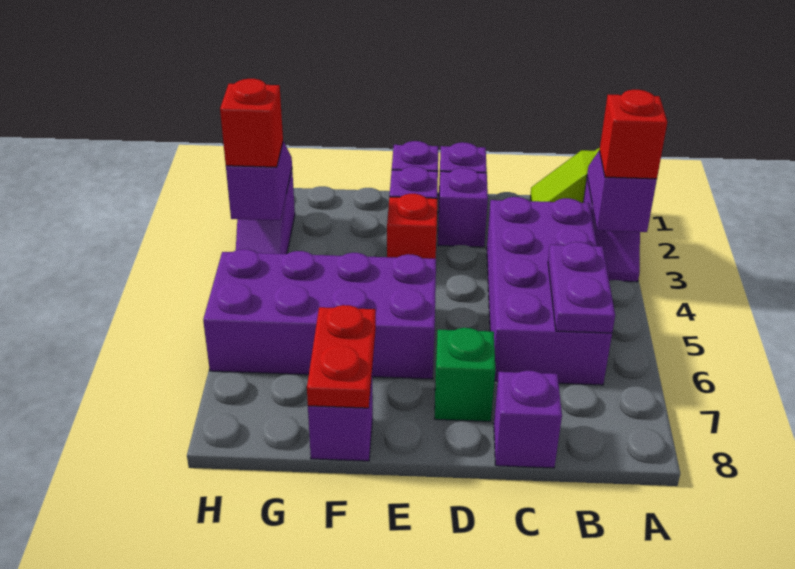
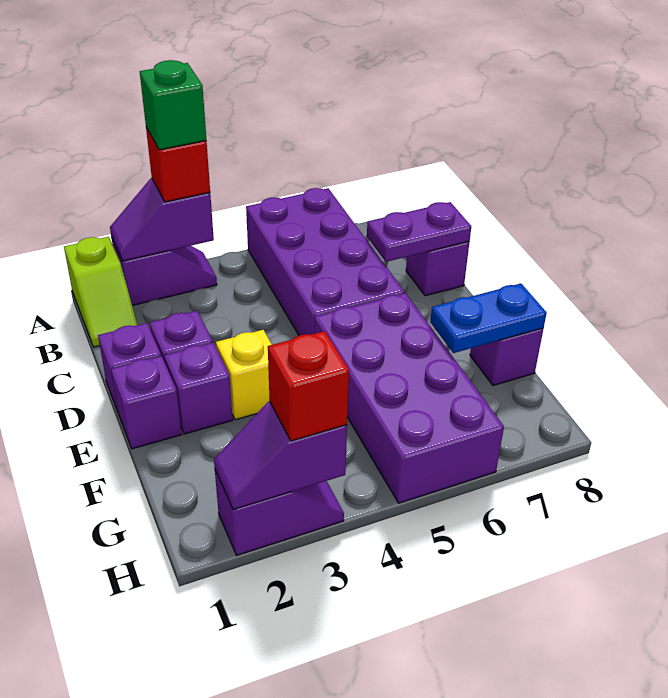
purple 2x4 brick [487,197,612,385] -> purple 2x4 brick turned to [246,188,404,336]
purple 1x2 plate [548,242,615,333] -> purple 1x2 plate moved to [367,202,471,262]
green 1x1 brick [435,328,495,421] -> green 1x1 brick moved to [140,60,206,150]
red 1x1 brick [387,194,437,259] -> yellow 1x1 brick [216,330,272,420]
red 1x2 plate [307,305,376,408] -> blue 1x2 plate [430,283,547,353]

